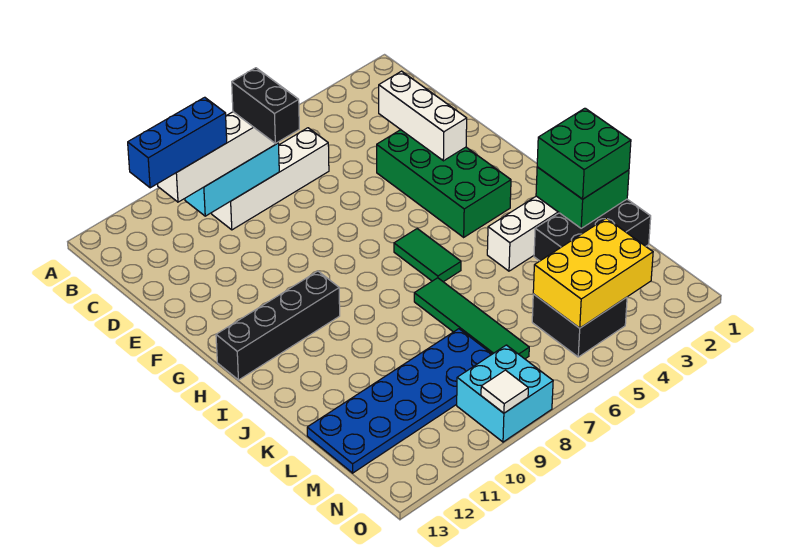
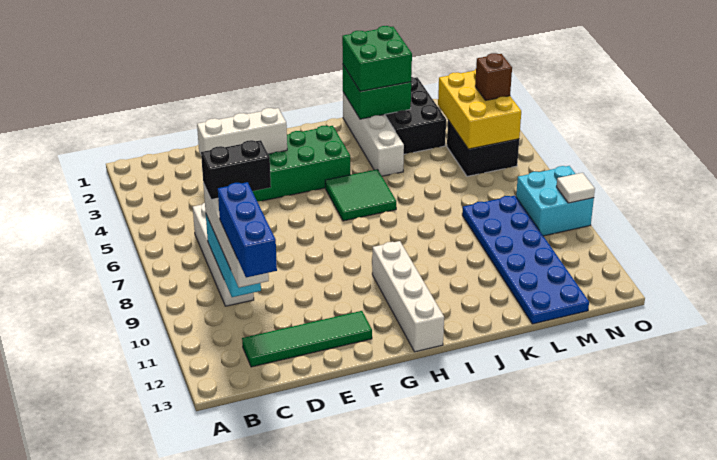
green 1x2 tile [394,229,461,282] -> green 2x2 tile [325,169,396,221]
black 1x4 brick [216,271,340,380] -> white 1x4 brick [372,241,444,352]
green 1x4 tile [414,278,529,359] -> green 1x4 tile moved to [242,311,372,367]
none -> brown 1x1 brick [475,53,512,100]

